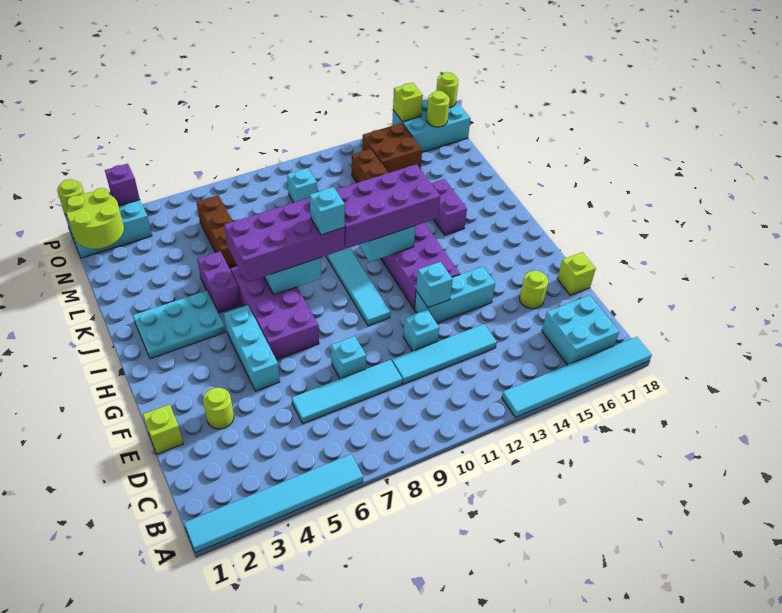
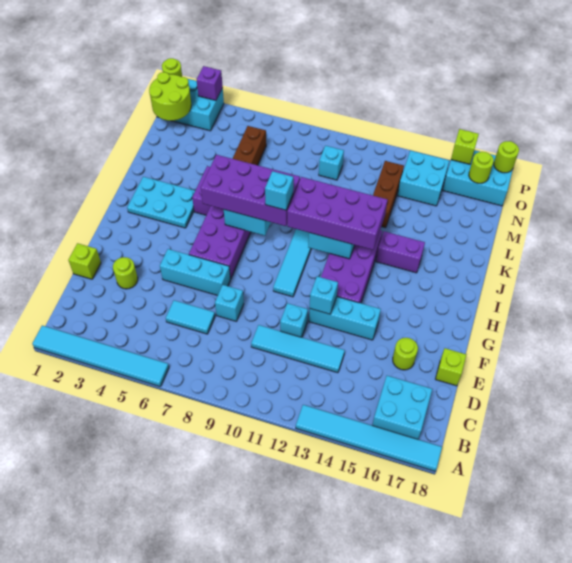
cyan 1x4 tile [292,360,402,424] -> cyan 1x2 tile [166,300,215,334]
cyan 1x3 brick [224,305,280,391] -> cyan 1x3 brick turned to [160,249,230,295]
purple 1x2 brick [431,179,467,235] -> purple 1x2 brick turned to [376,231,425,273]
brown 2x2 brick [362,123,422,173] -> cyan 2x2 brick [397,150,449,206]

